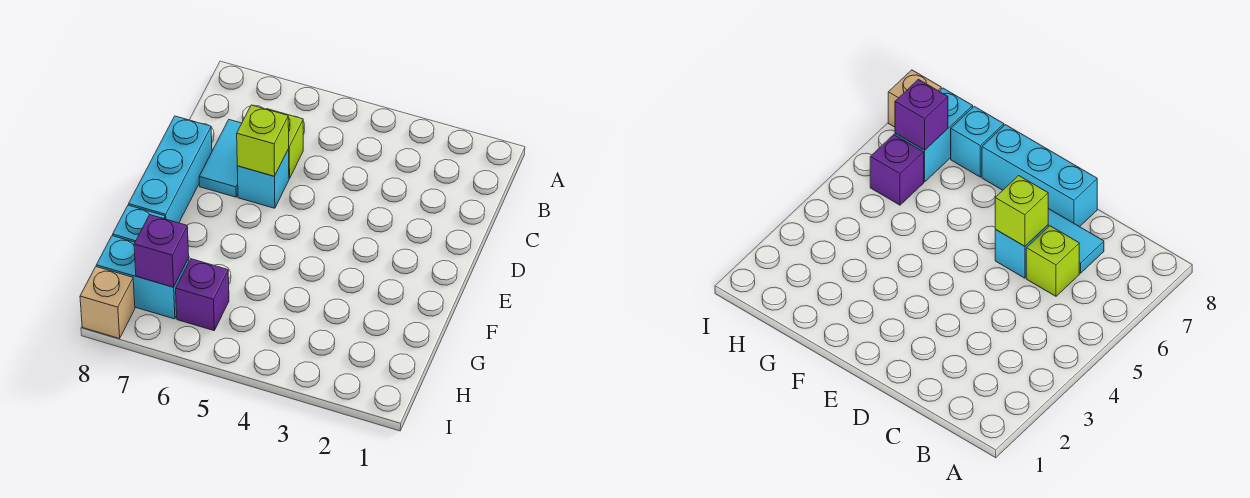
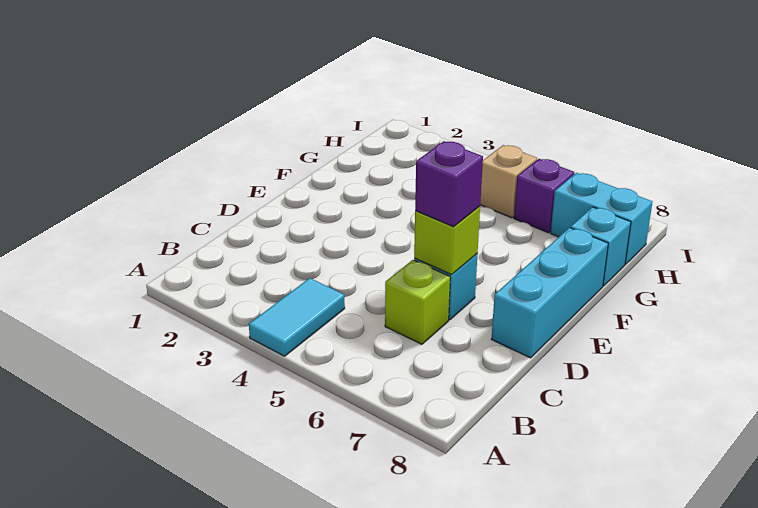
cyan 1x2 tile [199,120,242,197] -> cyan 1x2 tile moved to [249,278,345,356]
purple 1x1 brick [134,215,189,287] -> purple 1x1 brick moved to [415,141,483,227]
tan 1x1 brick [80,267,135,339] -> tan 1x1 brick moved to [480,145,537,218]

